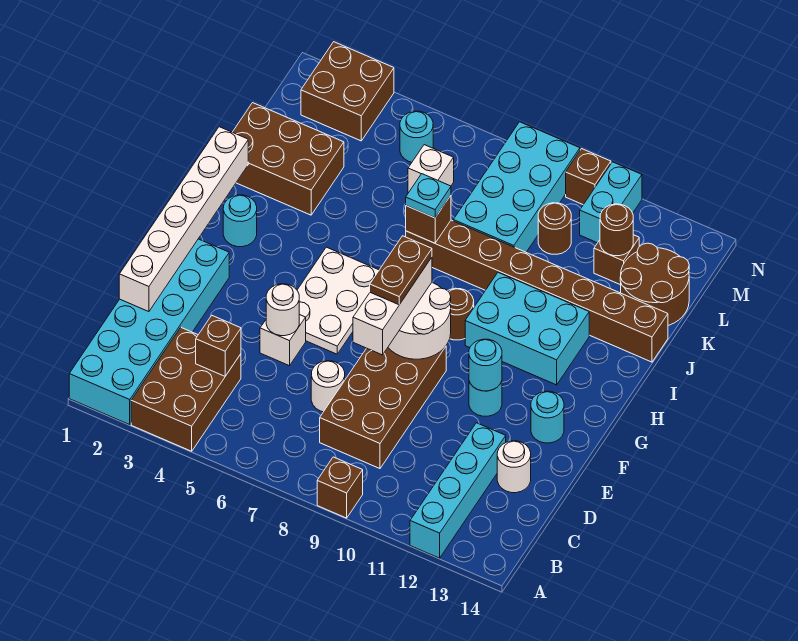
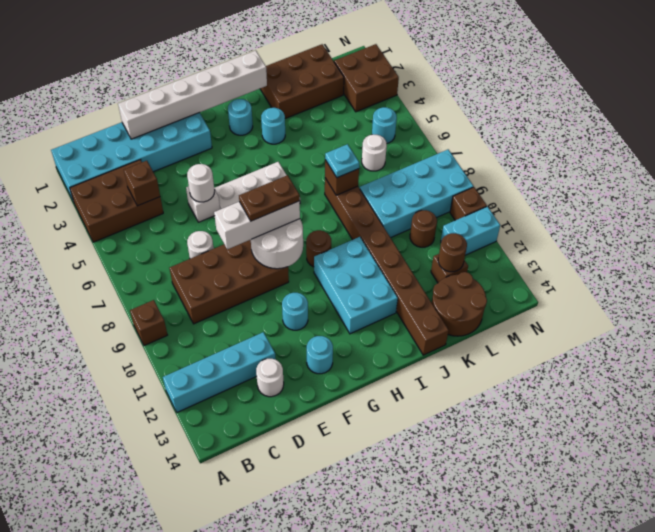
cyan 1x1 round brick [469,339,502,391] -> cyan 1x1 round brick moved to [261,108,285,144]
brown 2x3 brick [233,103,344,215] -> brown 2x3 brick turned to [260,44,344,119]
white 1x1 brick [408,145,454,193] -> white 1x1 round brick [362,135,387,171]

